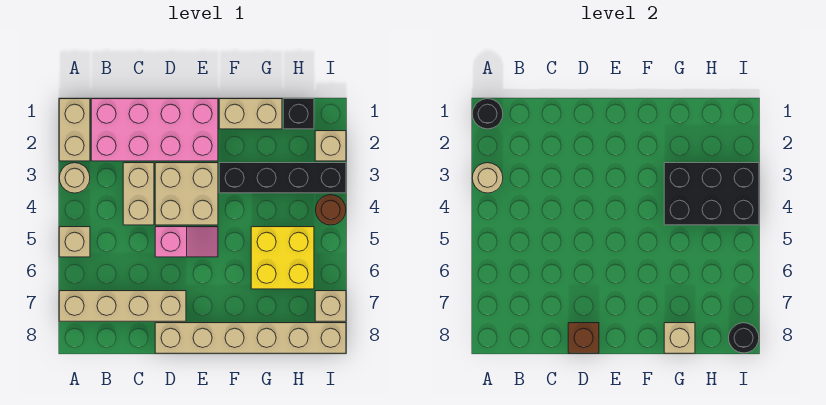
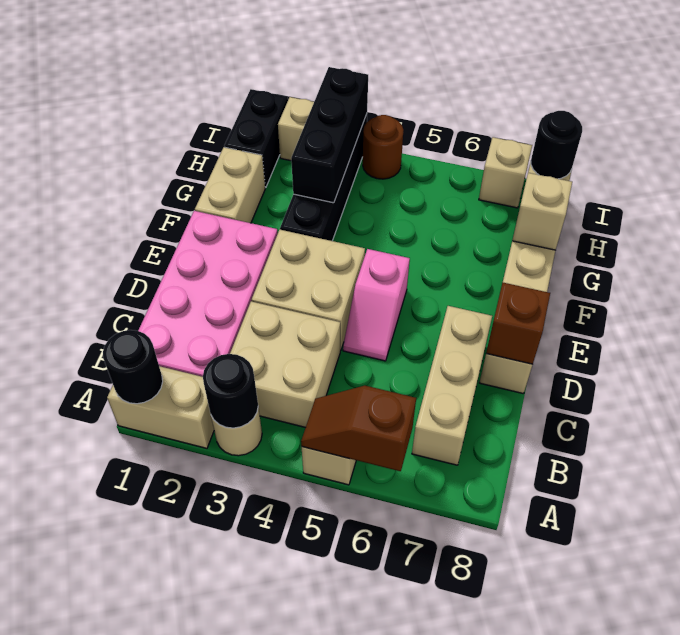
tan 1x1 round brick [472,163,503,193] -> black 1x1 round brick [203,354,258,428]
none -> brown 1x2 slope [301,386,416,471]
tan 1x4 brick [59,291,186,321] -> tan 1x3 brick [412,306,492,465]
tan 1x2 brick [123,163,154,225] -> tan 2x2 brick [230,301,340,428]
pink 1x2 slope [155,227,218,257] -> pink 1x2 slope turned to [343,249,410,361]
black 2x3 brick [664,163,759,225] -> black 1x3 brick [291,67,368,203]
yellow 2x2 brick [251,227,314,289] -> none
black 1x1 brick [283,99,314,129] -> black 1x2 brick [224,89,288,187]

